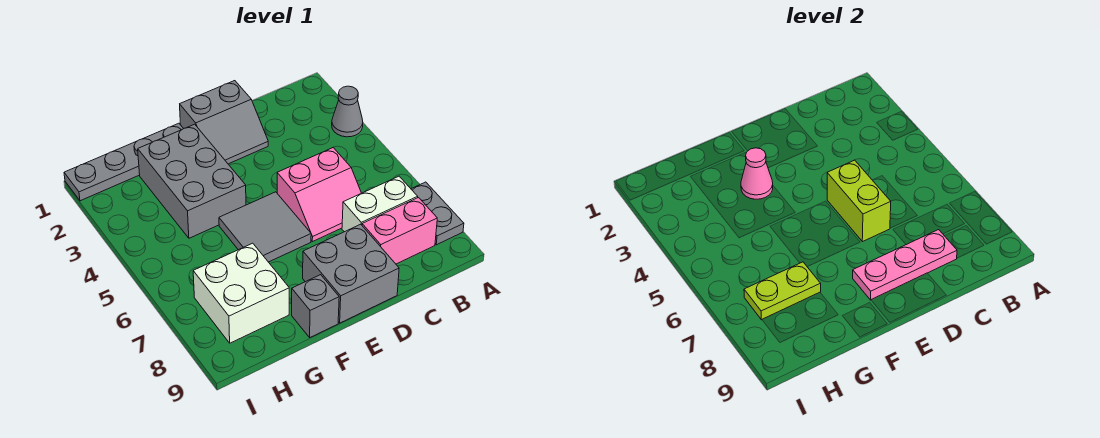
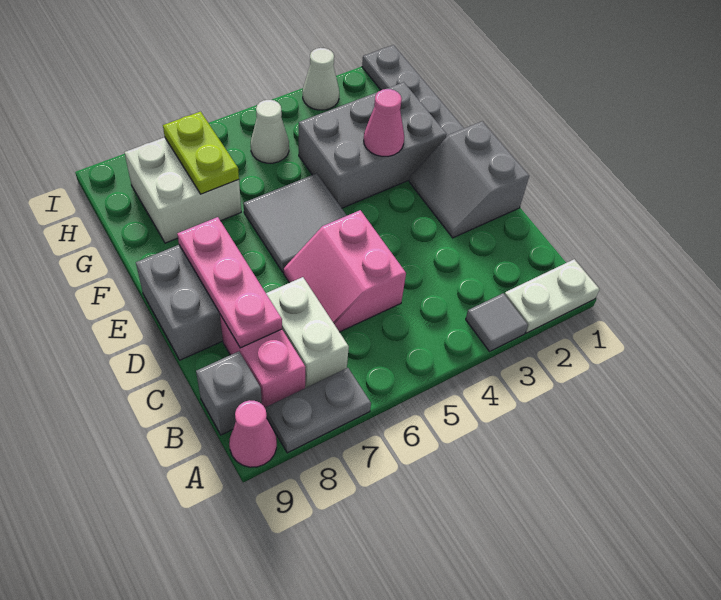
none -> white 1x2 plate [504,259,600,333]
grey 1x1 cone [332,86,363,137] -> grey 1x1 tile [466,293,528,351]
none -> pink 1x1 cone [229,400,277,467]
lime 1x2 brick [827,160,891,242] -> none
grey 1x1 brick [292,275,339,337] -> grey 1x1 brick moved to [196,351,262,435]
none -> white 1x1 cone [251,100,289,163]
none -> white 1x1 cone [303,48,339,110]

